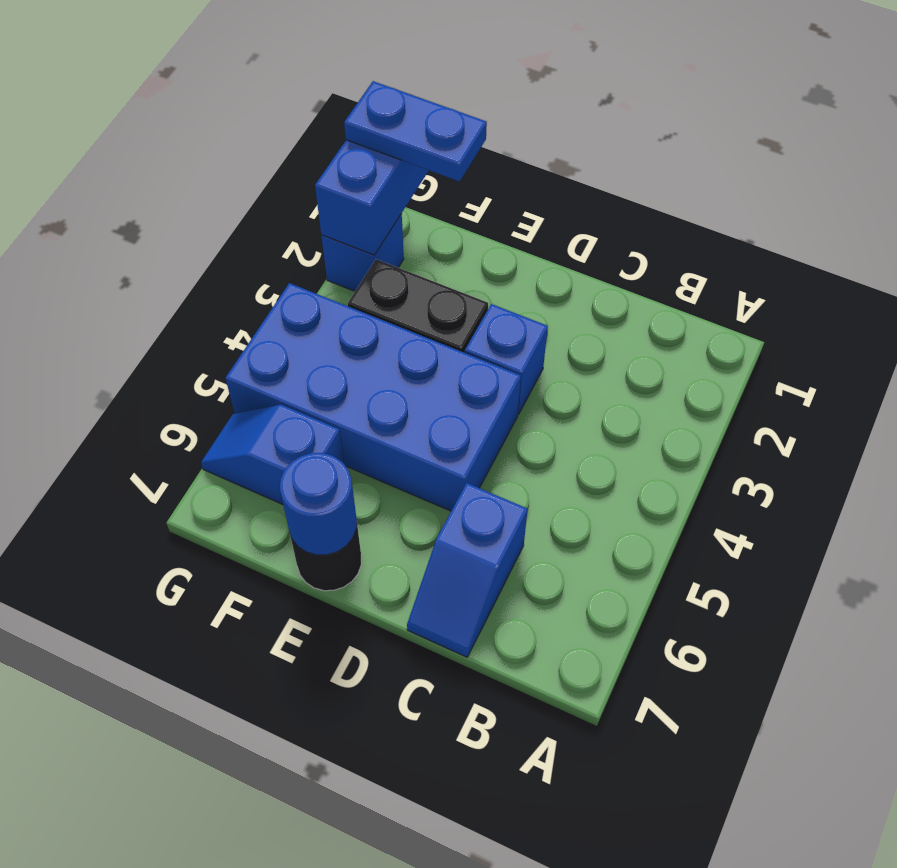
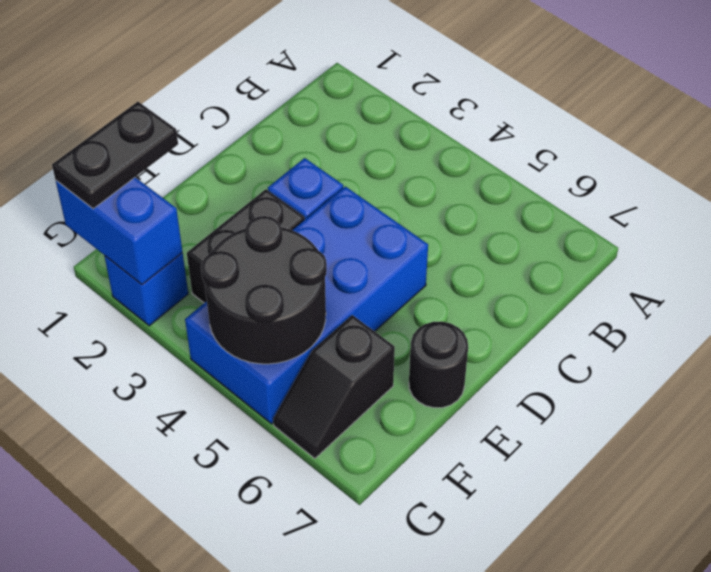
blue 1x2 slope [407,483,528,657] -> none
blue 1x1 round brick [280,453,357,555] -> none
blue 1x2 plate [344,81,487,181] -> black 1x2 plate [52,102,178,209]
none -> black 2x2 round brick [201,216,327,364]
blue 1x2 slope [201,405,344,504] -> black 1x2 slope [273,315,395,458]

